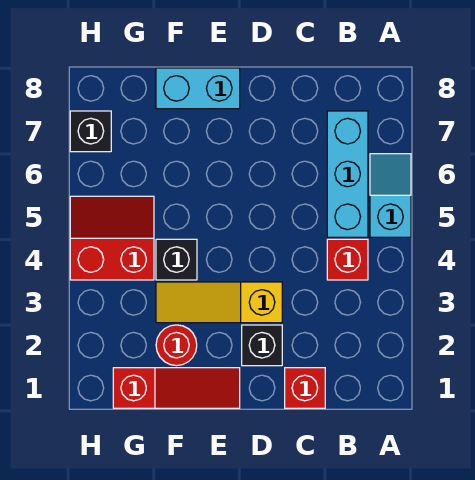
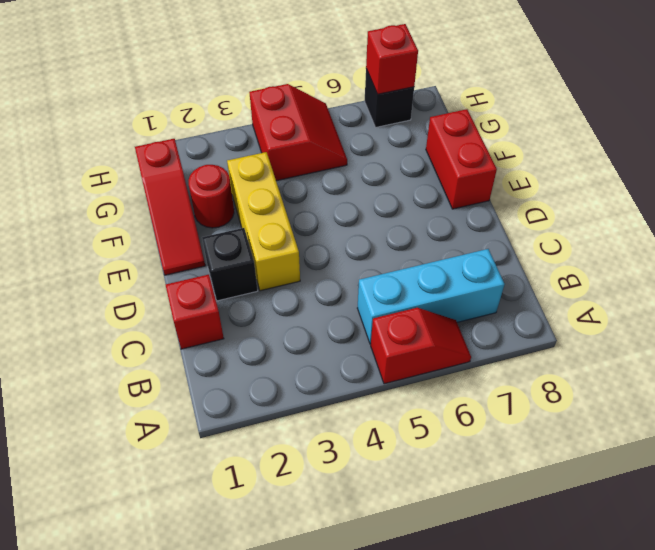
cyan 1x2 slope [370,154,411,237] -> red 1x2 slope [371,308,471,384]
red 1x1 brick [327,239,368,280] -> red 1x1 brick moved to [366,24,418,94]
yellow 1x3 slope [156,282,282,323] -> yellow 1x3 brick [227,152,300,291]
cyan 1x2 brick [156,68,240,109] -> red 1x2 brick [426,109,497,209]
black 1x1 brick [156,239,197,280] -> none

